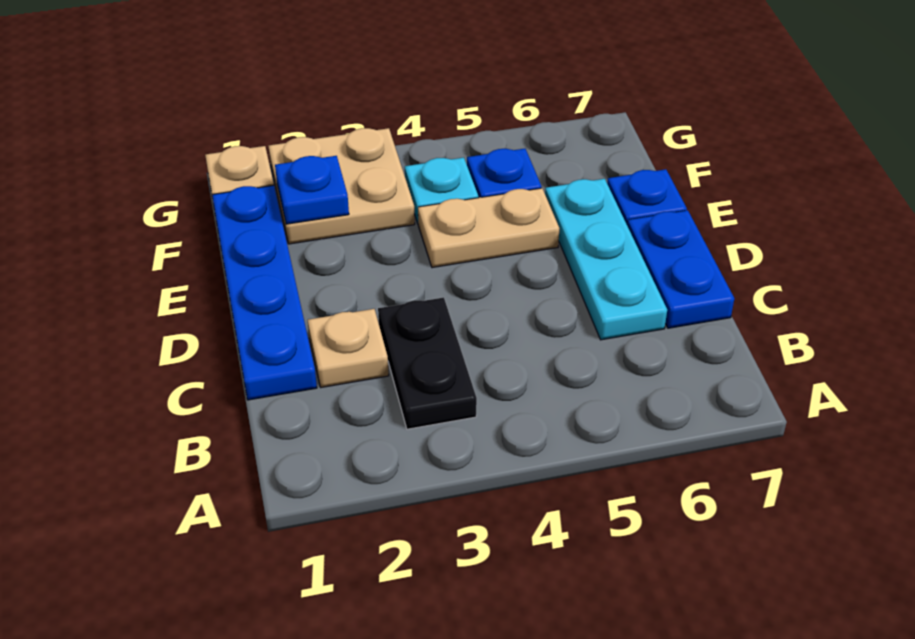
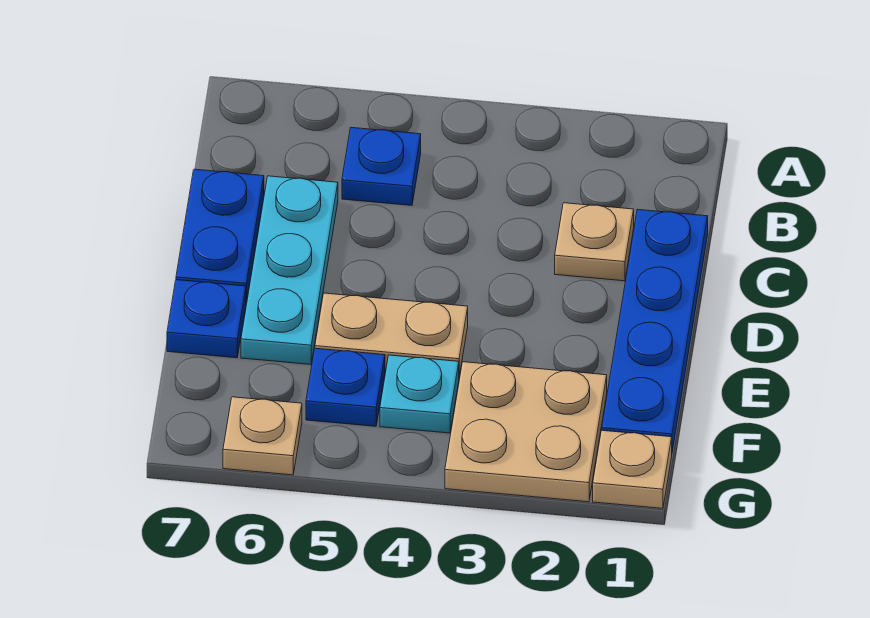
black 1x2 plate [378,297,477,429] -> none
blue 1x1 plate [275,156,349,224] -> blue 1x1 plate moved to [342,127,421,205]
none -> tan 1x1 plate [223,397,302,475]

